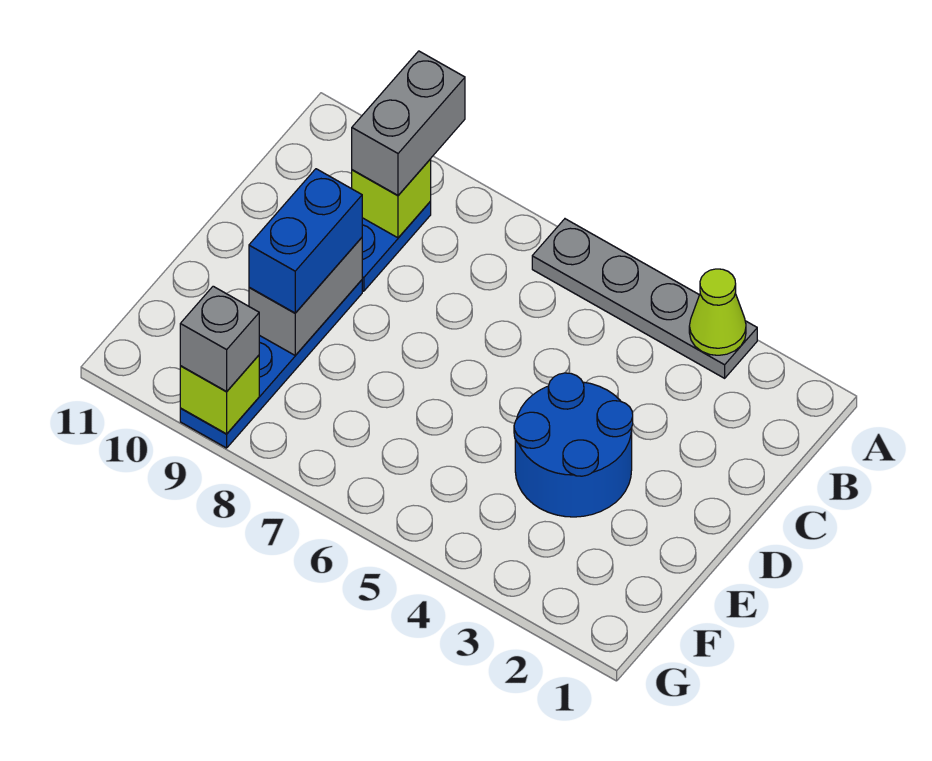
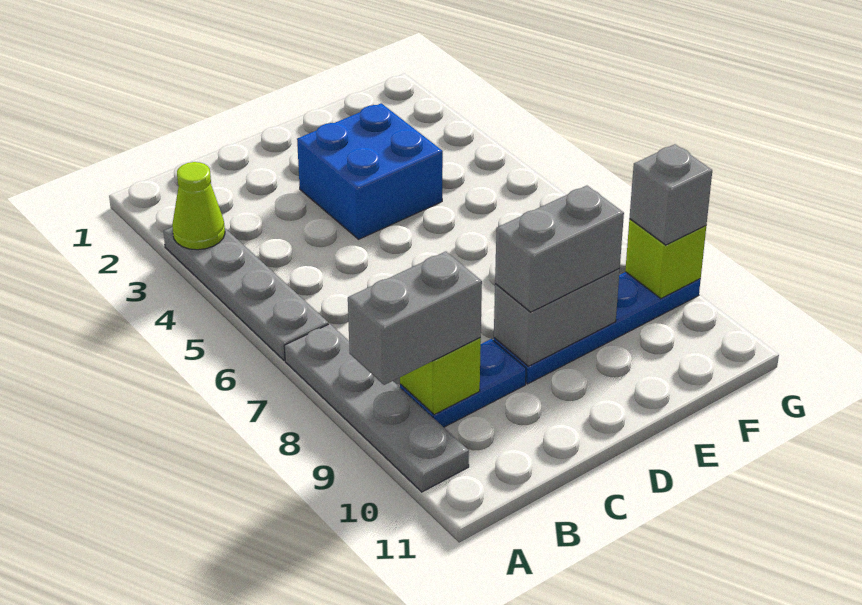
none -> grey 1x4 plate [284,324,469,492]
blue 2x2 round brick [514,373,633,517] -> blue 2x2 brick [297,103,443,239]
blue 1x2 brick [249,169,362,313] -> grey 1x2 brick [495,186,624,312]

